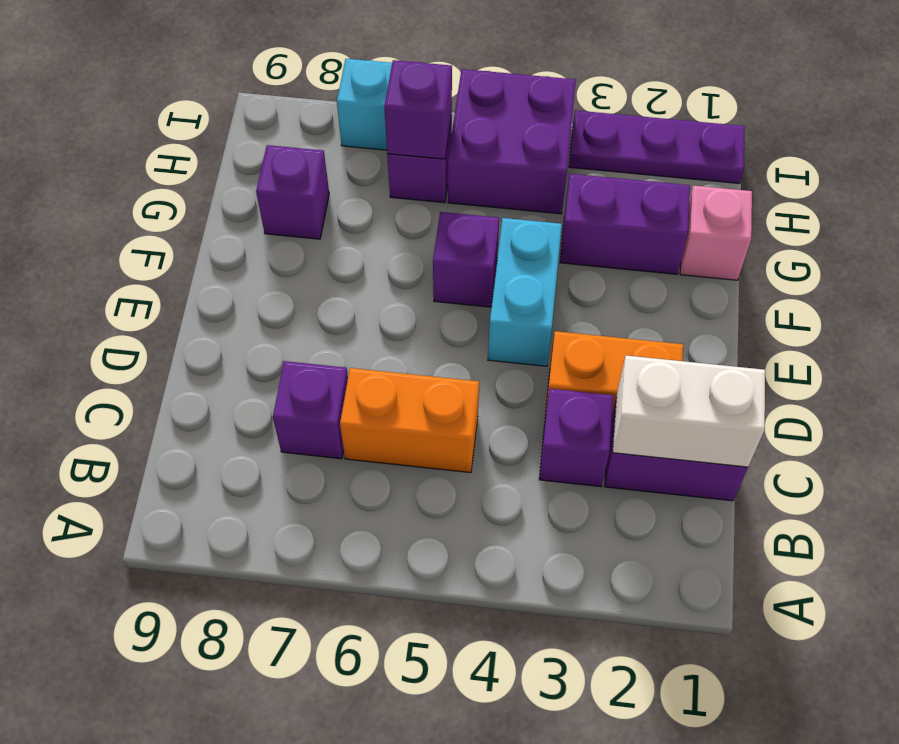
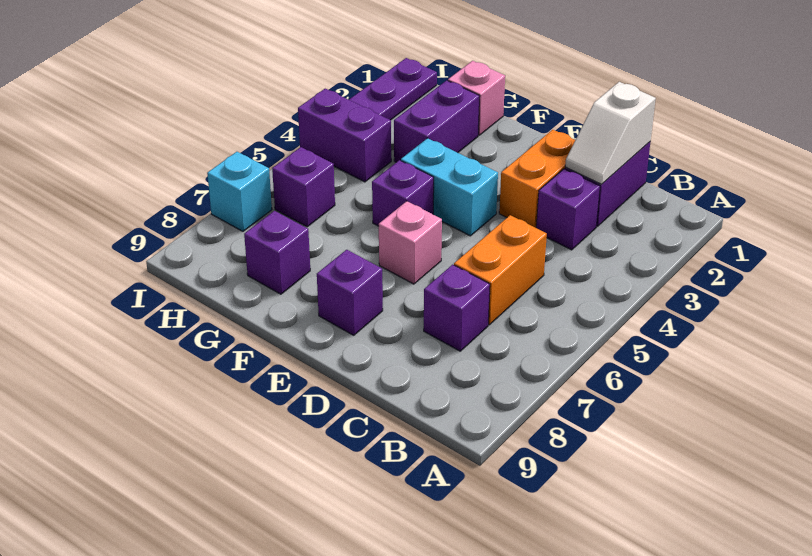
white 1x2 brick [613,355,765,467] -> white 1x2 slope [565,82,656,184]
none -> pink 1x1 brick [379,201,442,284]
purple 2x2 brick [448,69,576,214] -> purple 1x2 brick [298,89,391,182]
purple 1x1 brick [384,60,452,159] -> purple 1x1 brick moved to [317,250,383,335]

